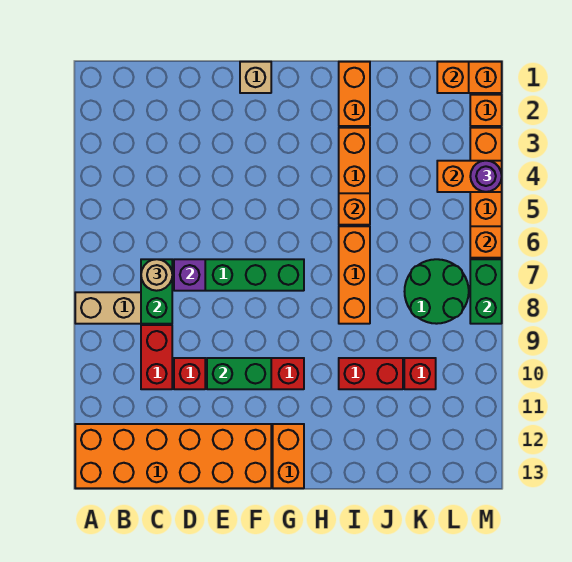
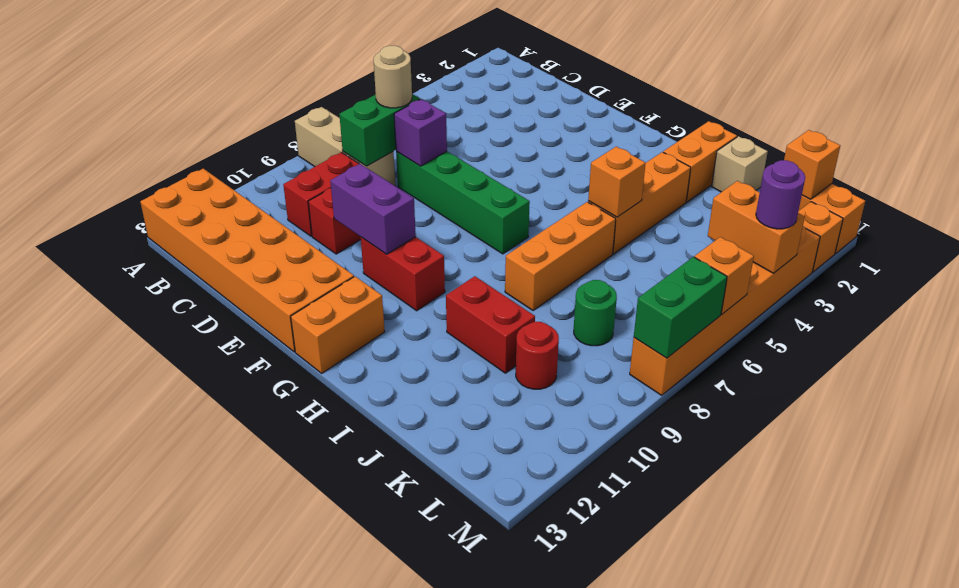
green 1x2 brick [207,358,271,389] -> purple 1x2 brick [330,164,416,254]
tan 1x1 brick [240,62,271,93] -> tan 1x1 brick moved to [712,136,768,192]
green 2x2 round brick [405,259,469,324] -> green 1x1 round brick [574,280,617,346]
red 1x1 brick [404,358,436,389] -> red 1x1 round brick [516,322,559,389]

